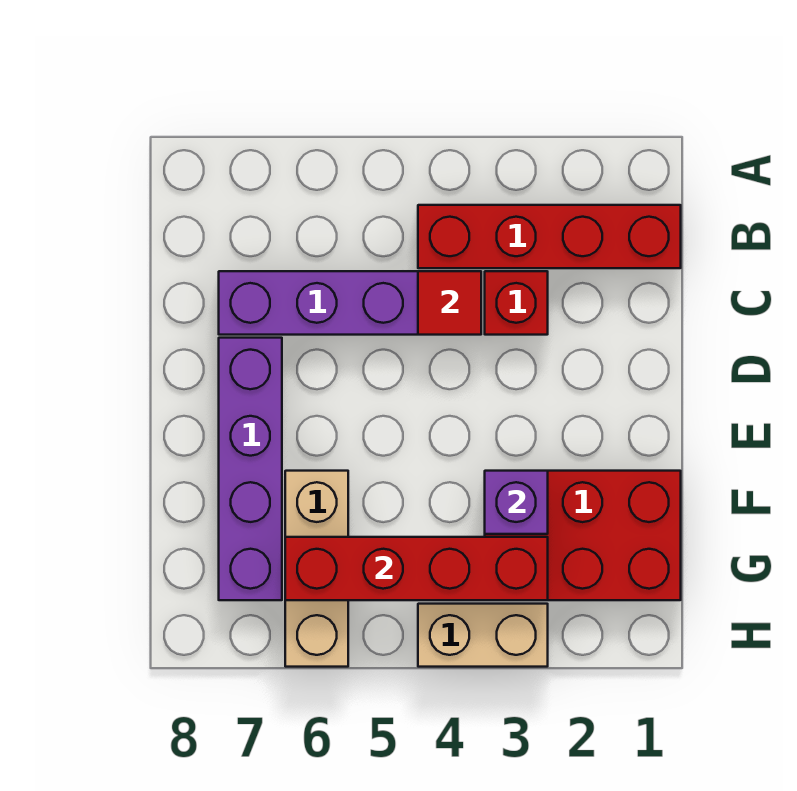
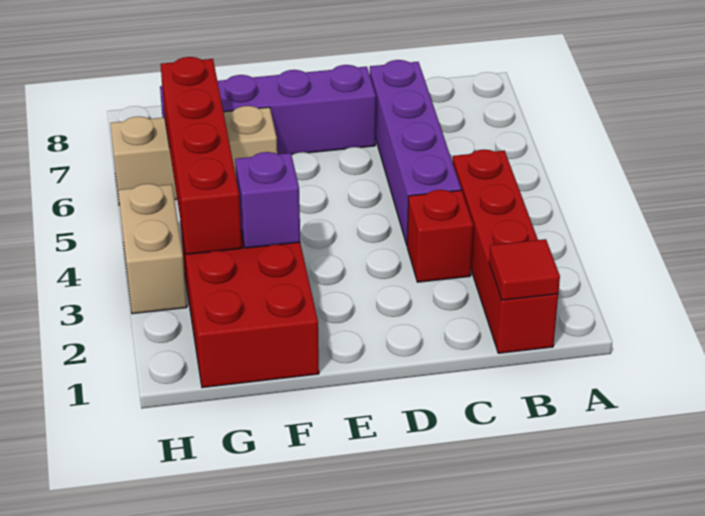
red 1x1 tile [418,271,481,335] -> red 1x1 tile moved to [489,239,560,300]

